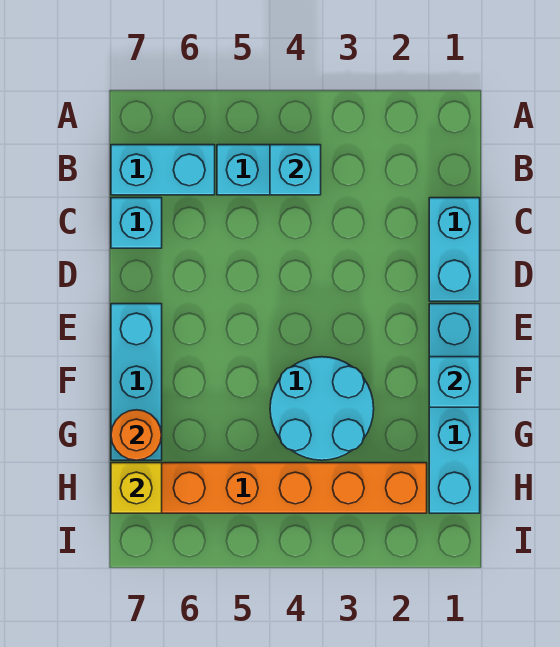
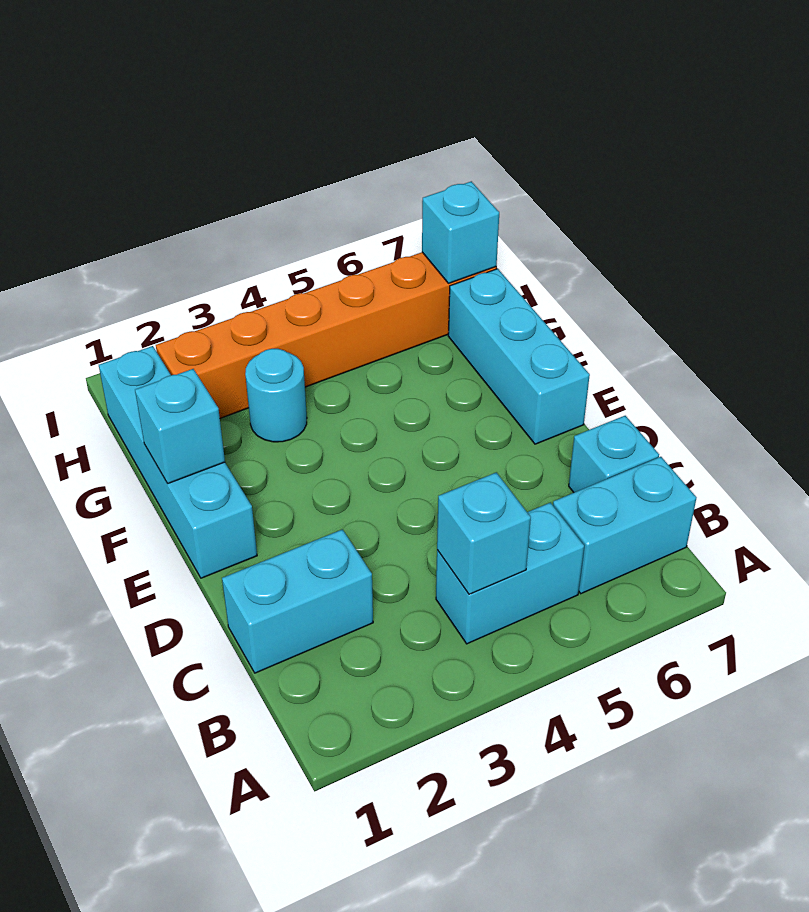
cyan 1x2 brick [429,198,480,301] -> cyan 1x2 brick turned to [222,529,373,673]
cyan 2x2 round brick [270,357,374,460] -> cyan 1x1 round brick [245,349,307,442]
orange 1x1 round brick [111,410,162,460] -> none
yellow 1x1 brick [111,463,162,513] -> cyan 1x1 brick [422,181,499,283]

